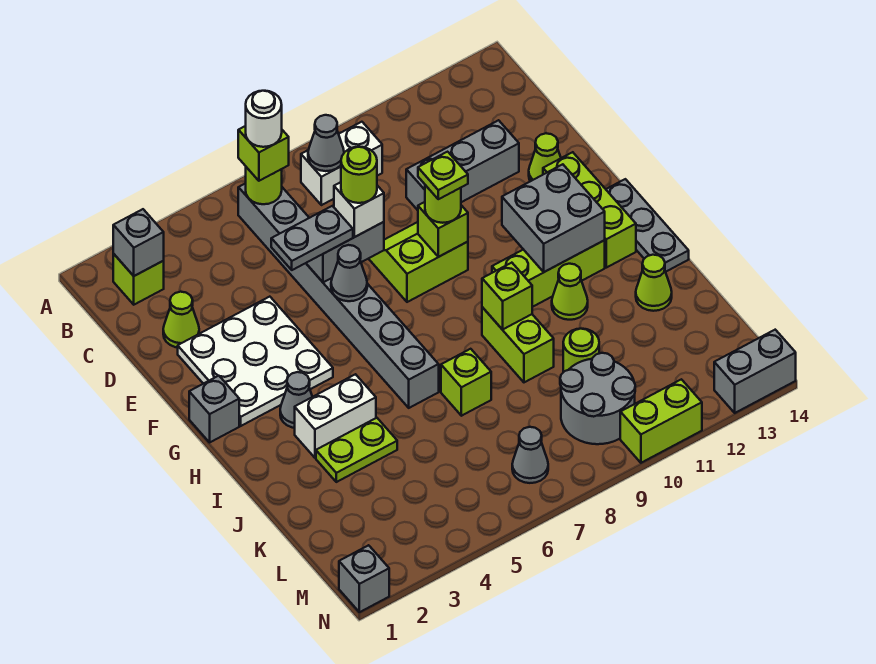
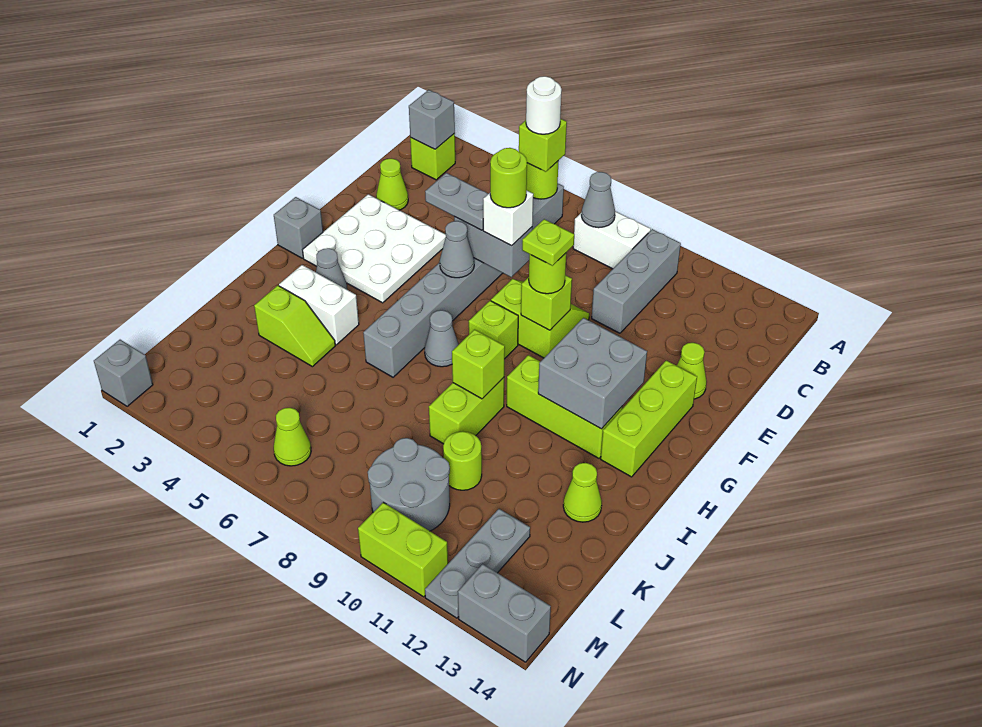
grey 1x3 brick [406,120,519,210] -> grey 1x3 brick turned to [592,229,681,333]
grey 1x3 plate [606,179,689,272] -> grey 1x3 plate moved to [425,509,530,618]
lime 1x1 cone [552,264,588,320] -> lime 1x1 cone moved to [274,408,311,466]
lime 1x2 plate [316,418,397,482] -> lime 1x2 slope [254,285,335,367]
lime 1x1 brick [441,349,491,416] -> lime 1x1 brick moved to [469,301,518,359]
grey 1x1 cone [512,427,548,483] -> grey 1x1 cone moved to [425,310,459,367]

